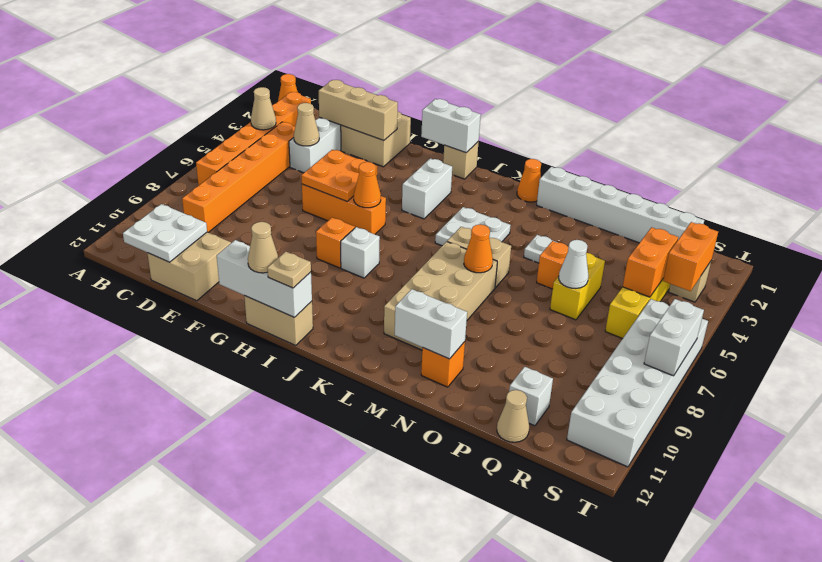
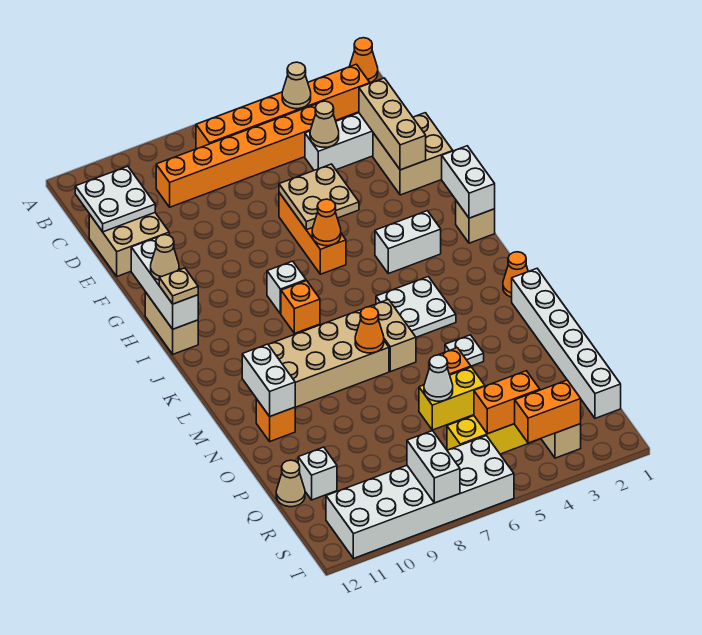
orange 2x2 plate [301,150,377,202] -> tan 2x2 plate [279,164,359,230]
orange 1x1 brick [316,218,355,268] -> orange 1x1 brick moved to [281,281,320,333]
white 1x2 brick [644,299,704,376] -> white 1x2 brick turned to [407,431,460,503]

